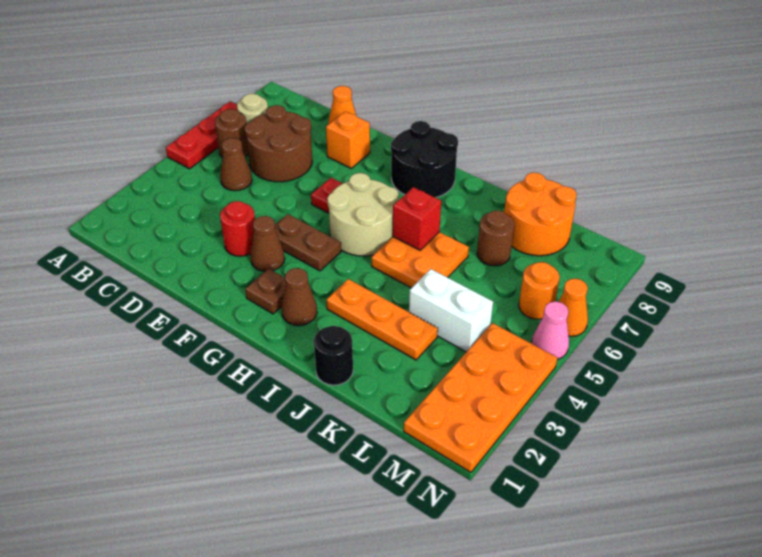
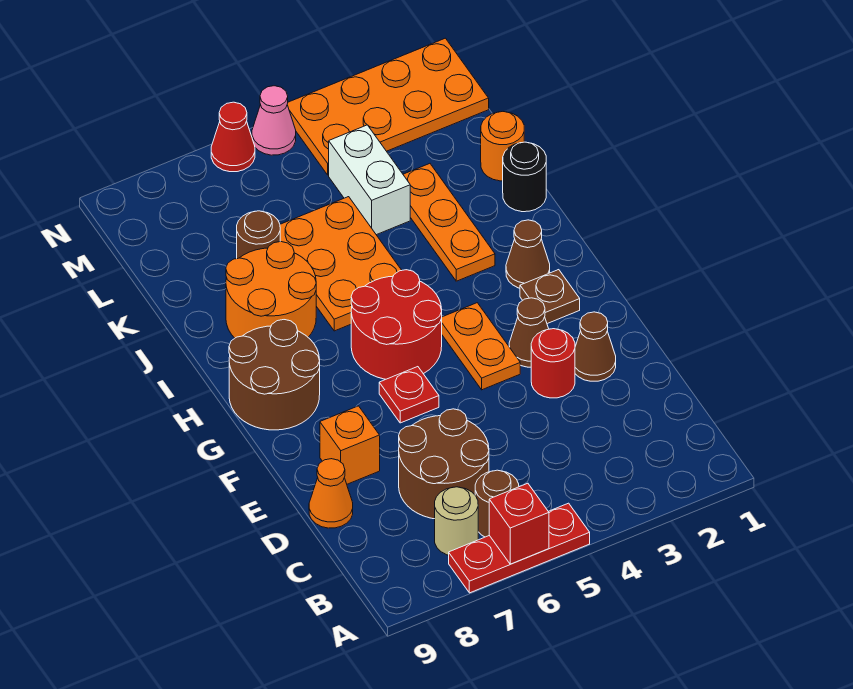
brown 1x1 cone [220,138,252,191] -> brown 1x1 cone moved to [575,312,616,381]
brown 1x2 plate [275,214,341,271] -> orange 1x2 plate [442,303,520,390]
tan 2x2 round brick [327,173,399,256] -> red 2x2 round brick [351,270,442,379]
black 2x2 round brick [391,121,458,198] -> brown 2x2 round brick [229,320,320,430]
orange 2x2 plate [372,232,469,288] -> orange 2x3 plate [280,197,402,331]
red 1x1 brick [393,187,441,250] -> red 1x1 brick moved to [489,483,549,564]
orange 2x2 round brick [504,173,577,256] -> orange 2x2 round brick moved to [226,242,316,338]
orange 1x1 round brick [519,262,560,319] -> orange 1x1 round brick moved to [481,112,524,181]
orange 1x1 cone [559,279,588,336] -> red 1x1 cone [211,102,255,172]

